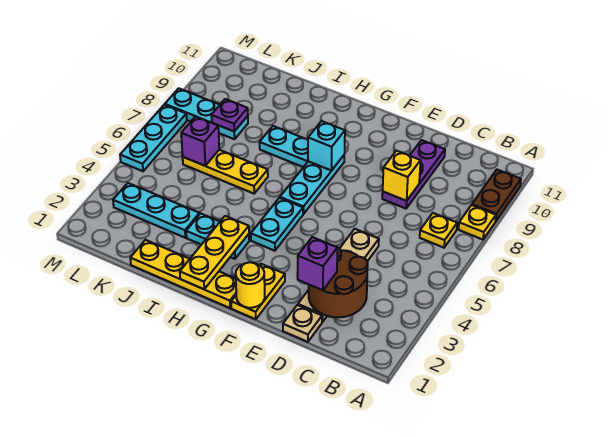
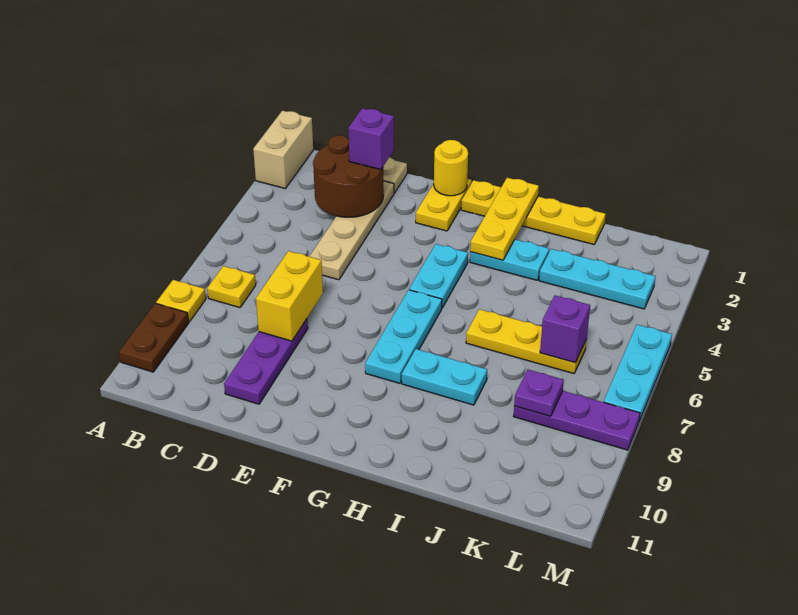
none -> tan 1x2 brick [253,111,313,189]
yellow 1x1 brick [383,151,421,201] -> yellow 1x2 brick [256,251,323,341]
cyan 1x1 brick [308,121,345,171] -> none
cyan 1x3 plate [165,88,248,139] -> purple 1x3 plate [513,391,640,450]

